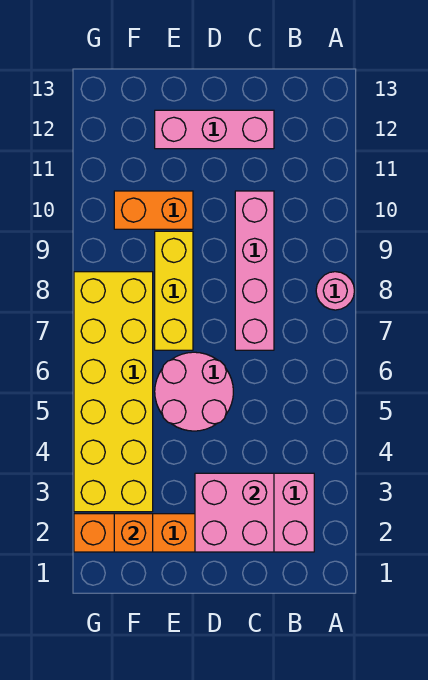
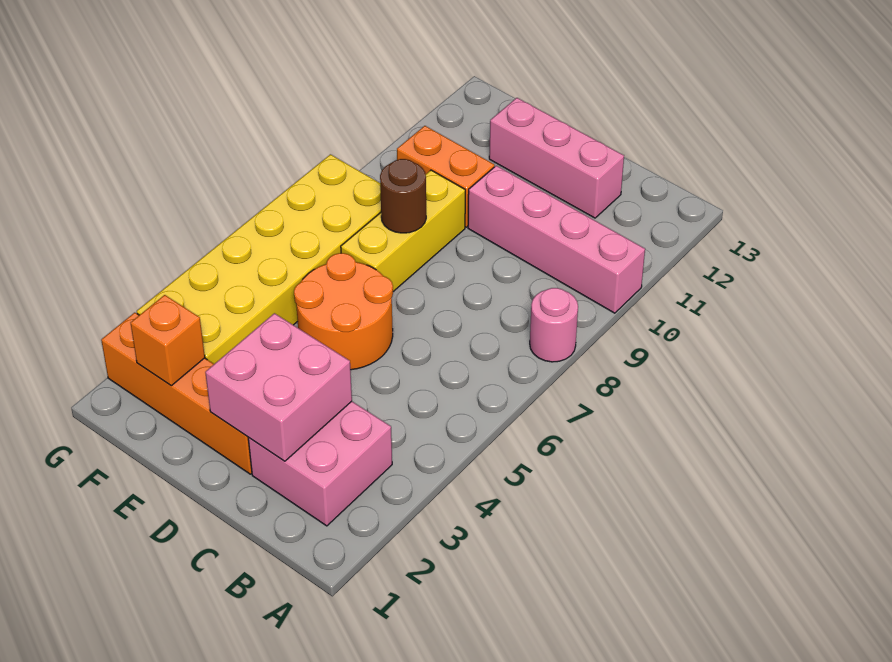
pink 1x4 brick [235,191,274,350] -> pink 1x4 brick turned to [468,166,645,313]
pink 2x2 round brick [155,352,233,431] -> orange 2x2 round brick [294,253,393,370]
none -> brown 1x1 round brick [380,159,426,233]

